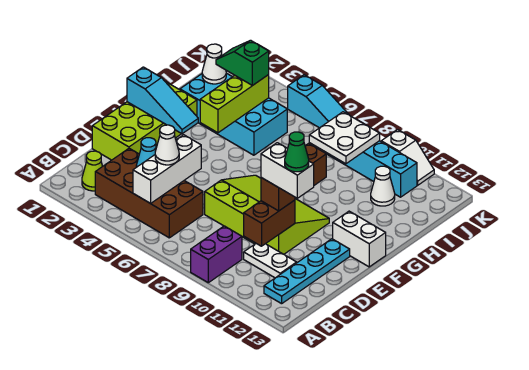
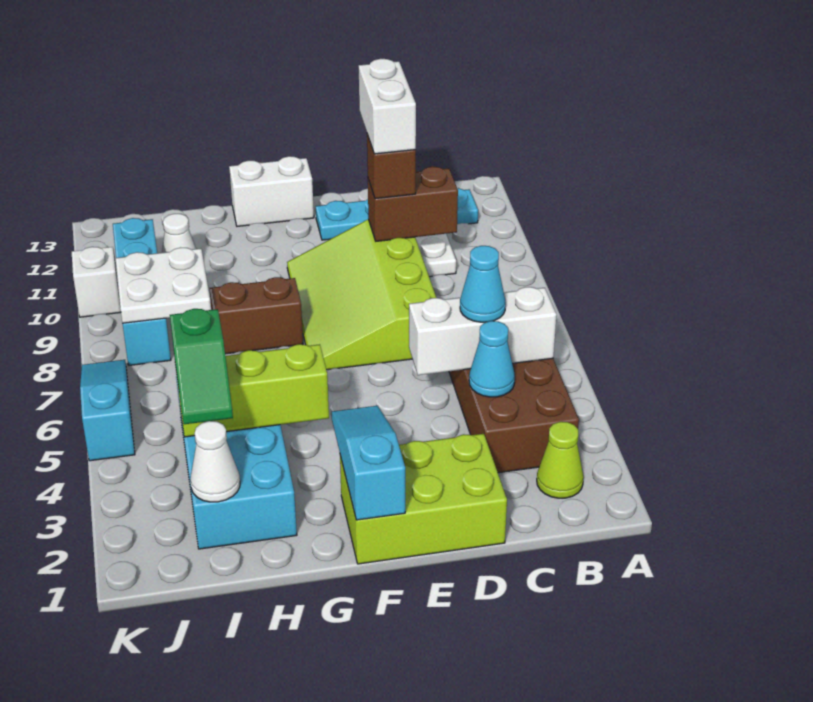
purple 1x2 brick [191,226,242,283] -> none
white 1x1 cone [155,125,179,165] -> cyan 1x1 cone [460,246,506,322]
lime 2x4 brick [92,81,197,160] -> lime 2x3 brick [340,434,507,564]
green 1x1 cone [285,132,309,172] -> none
white 1x2 brick [333,211,386,267] -> white 1x2 brick turned to [229,156,314,226]

